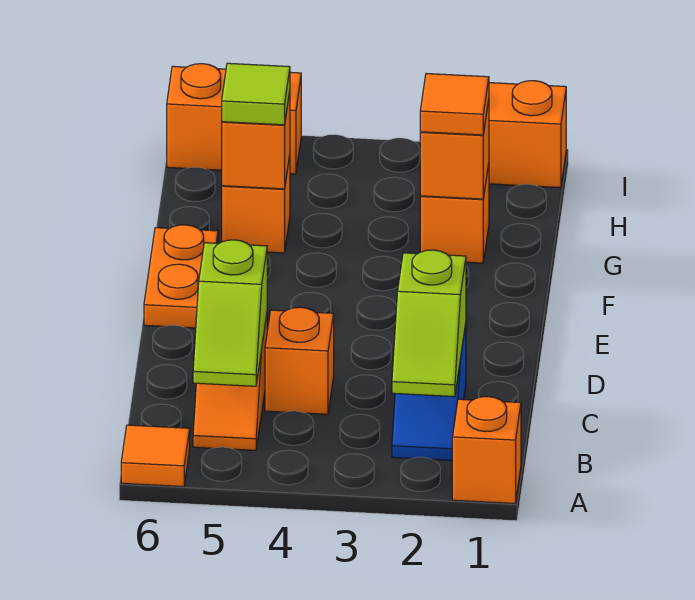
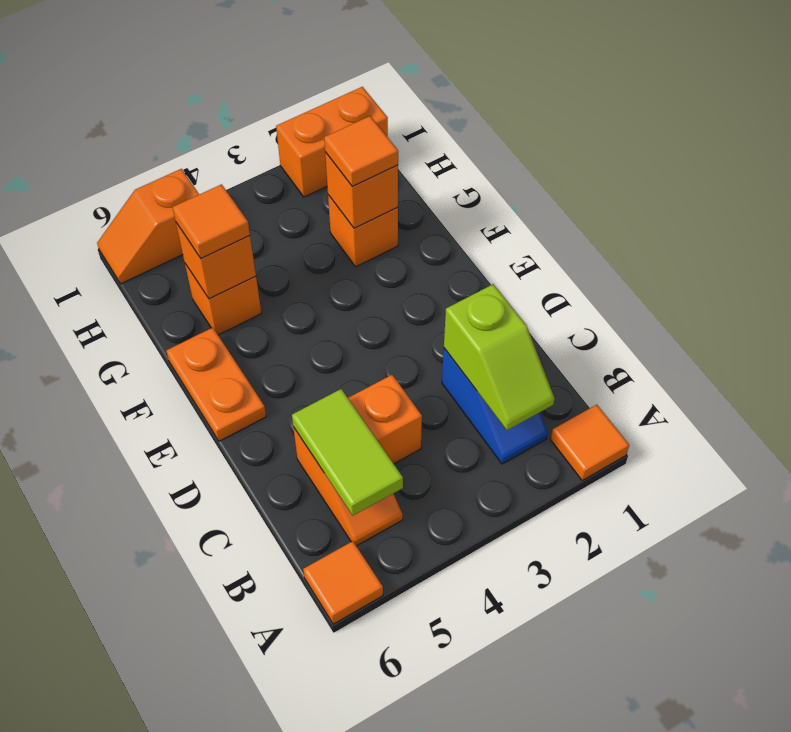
orange 1x1 brick [452,397,521,503] -> orange 1x1 tile [551,405,629,481]
lime 1x2 slope [193,240,267,386] -> lime 1x2 tile [292,389,403,516]
lime 1x1 tile [222,63,290,125] -> orange 1x1 tile [173,184,250,259]
orange 1x2 brick [167,64,301,174] -> orange 1x2 slope [97,169,199,284]

